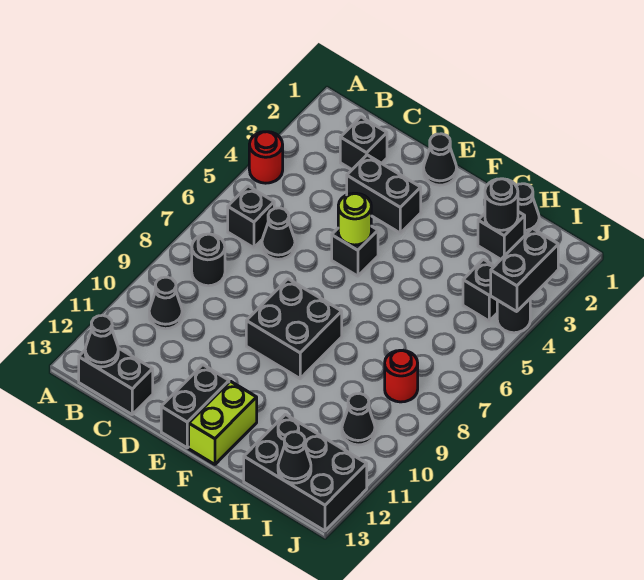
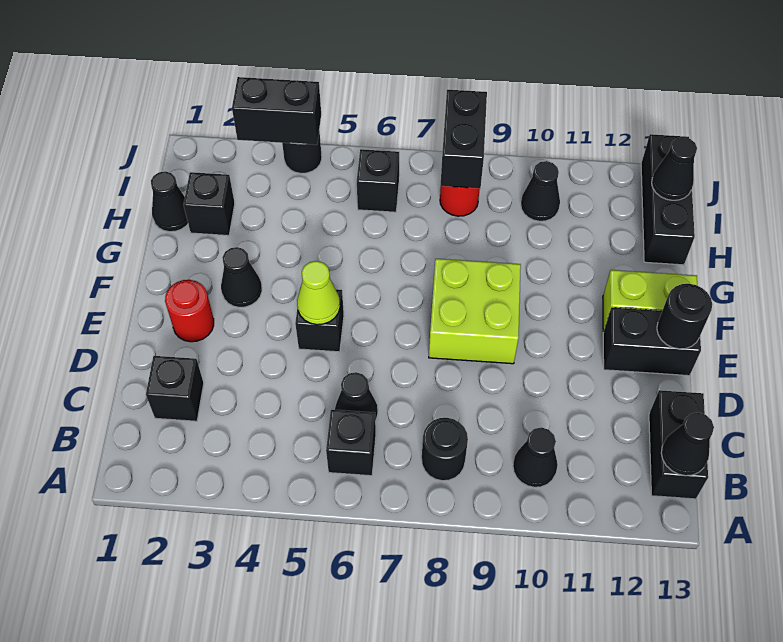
red 1x1 round brick [249,132,283,183] -> red 1x1 round brick moved to [165,280,214,342]
black 1x2 brick [347,155,421,233] -> black 1x2 brick moved to [440,90,487,188]
black 1x1 cone [424,134,457,185] -> black 1x1 cone moved to [221,247,262,307]
lime 1x1 round brick [338,193,371,245] -> lime 1x1 cone [297,261,340,325]
black 2x2 brick [246,279,342,379] -> lime 2x2 brick [429,259,521,364]
black 1x1 round brick [485,179,518,230] -> black 1x1 round brick moved to [657,284,712,349]
black 2x3 brick [244,415,367,531] -> black 1x3 brick [641,134,695,265]
black 1x1 brick [463,259,497,321] -> black 1x1 brick moved to [357,149,399,212]

